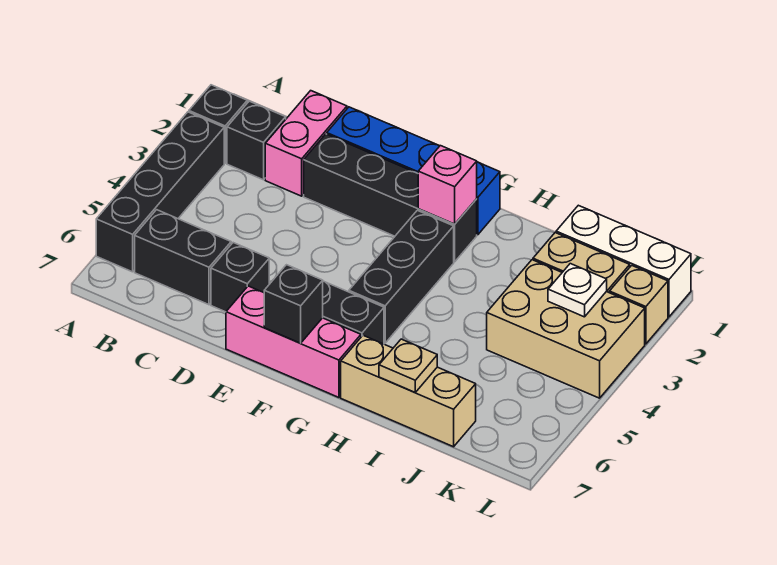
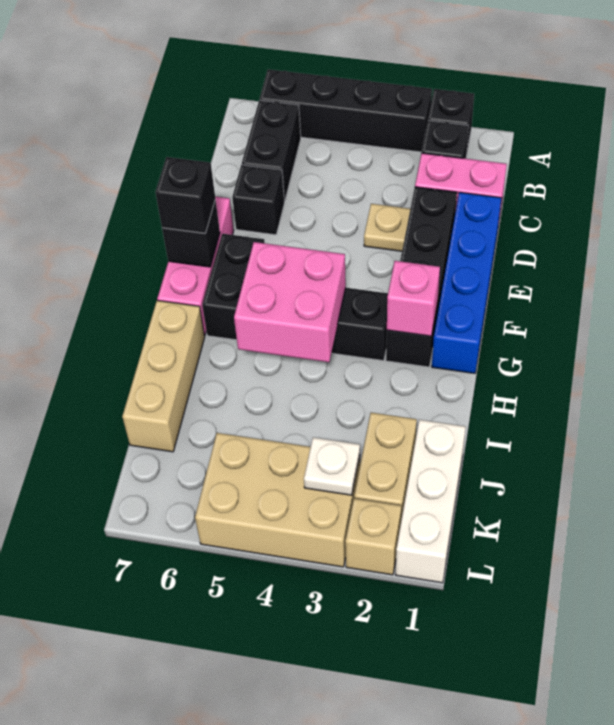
none -> black 1x1 brick [155,157,215,233]
none -> pink 2x2 brick [234,242,346,362]
tan 1x1 plate [379,339,437,392] -> tan 1x1 plate moved to [364,204,410,251]
tan 2x3 brick [487,260,645,398] -> tan 2x3 brick turned to [195,433,360,567]

